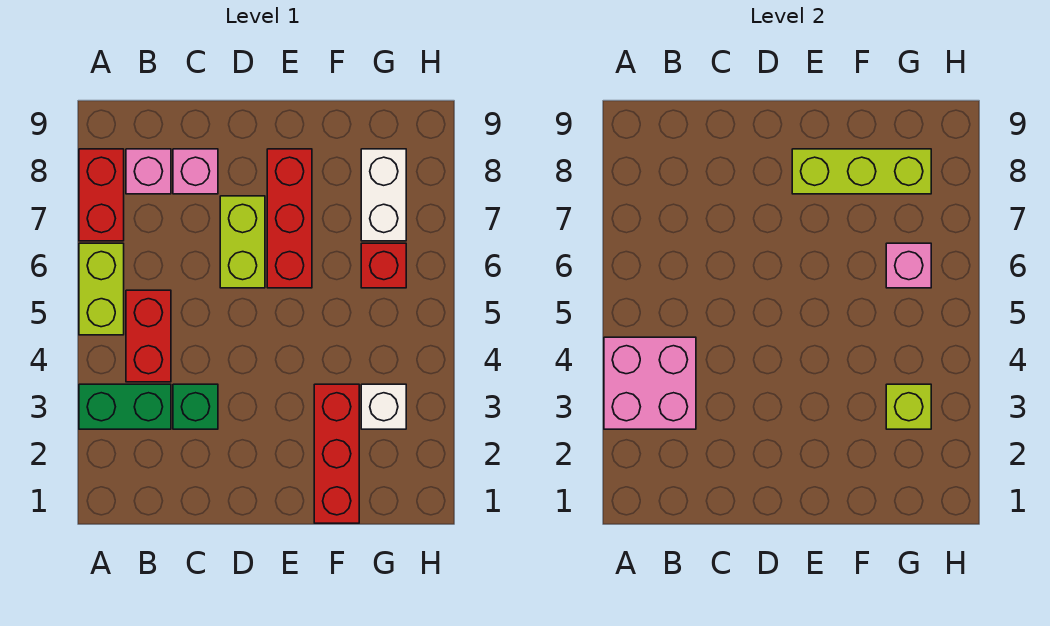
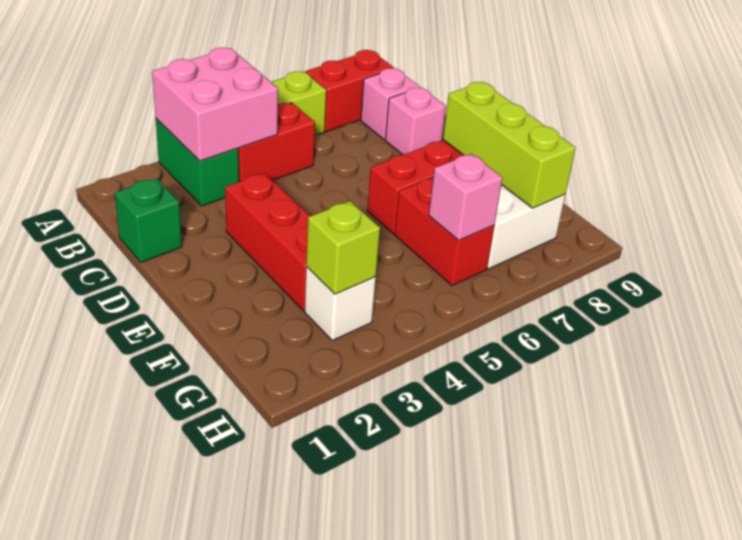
green 1x1 brick [173,384,218,429] -> green 1x1 brick moved to [115,178,182,262]
lime 1x2 brick [220,196,265,288] -> none
red 1x3 brick [314,384,359,523] -> red 1x3 brick turned to [225,173,310,311]
red 1x1 brick [361,243,406,288] -> red 1x2 brick [395,178,494,286]

